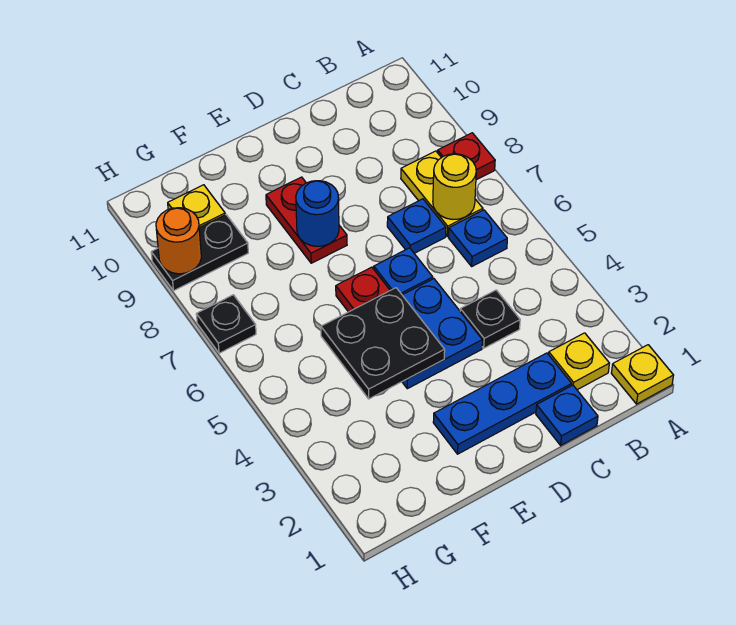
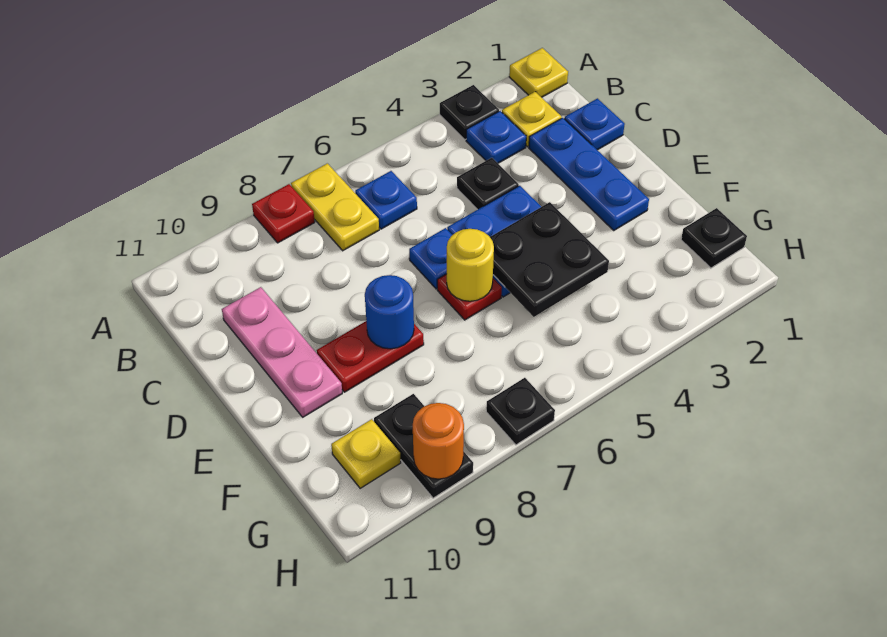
none -> black 1x1 plate [440,85,499,140]
yellow 1x2 plate [401,151,483,236] -> yellow 1x2 plate turned to [291,163,379,251]
yellow 1x1 round brick [433,154,476,219] -> yellow 1x1 round brick moved to [447,229,494,301]
blue 1x1 plate [387,199,446,253] -> blue 1x1 plate moved to [466,111,526,163]
none -> pink 1x3 plate [222,287,342,417]
none -> black 1x1 plate [681,208,747,268]

